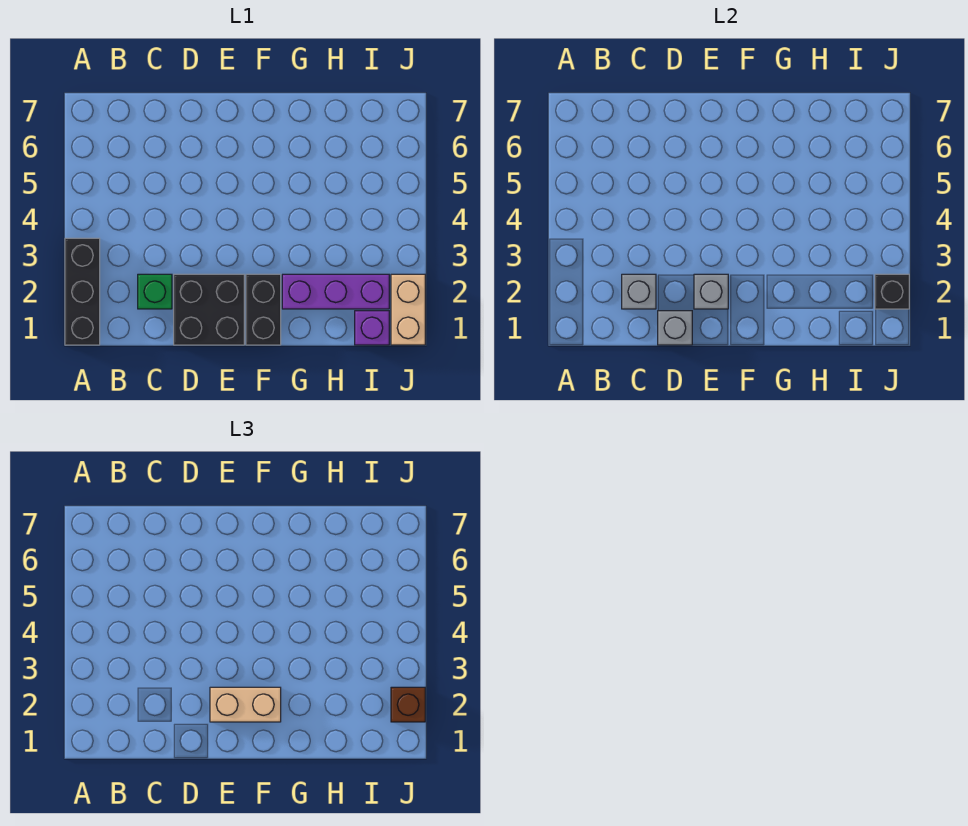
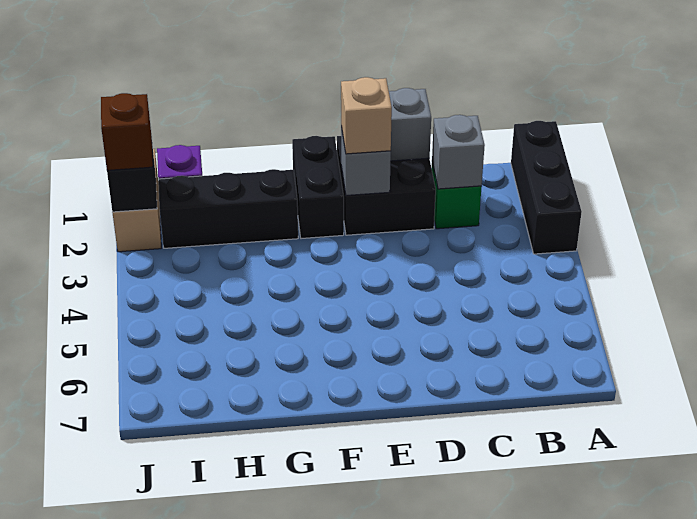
tan 1x2 brick [210,687,281,722] -> tan 1x1 brick [341,77,392,154]
purple 1x3 brick [282,274,389,309] -> black 1x3 brick [158,169,298,248]

